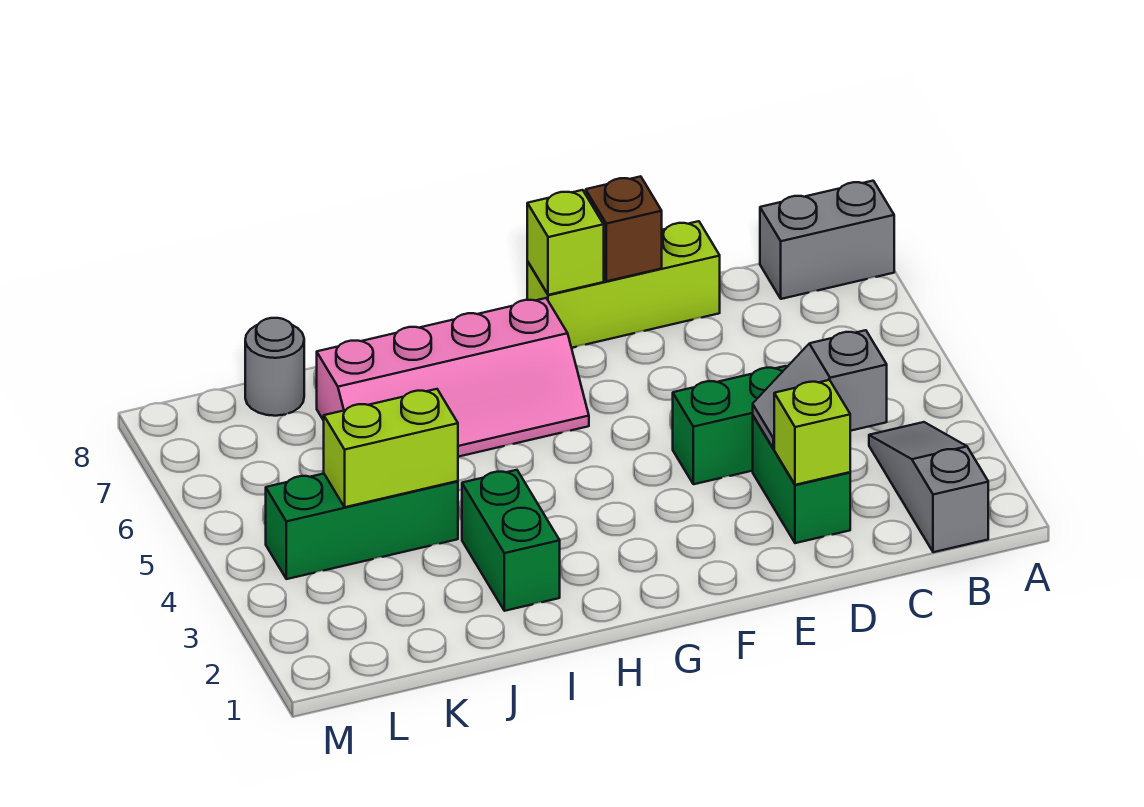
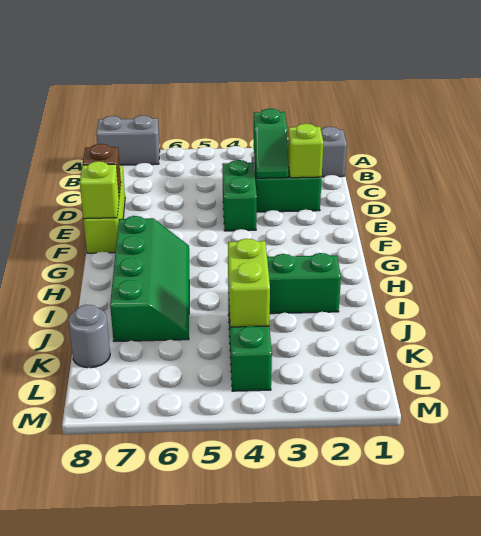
grey 1x2 brick [760,181,894,299] -> grey 1x2 brick turned to [96,115,160,165]
grey 1x2 slope [753,330,887,449] -> green 1x2 slope [253,109,289,178]
pink 2x4 slope [317,298,589,457] -> green 2x4 slope [110,216,189,342]

